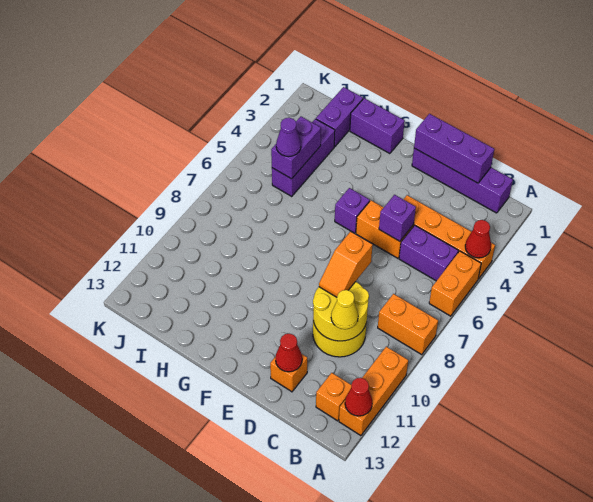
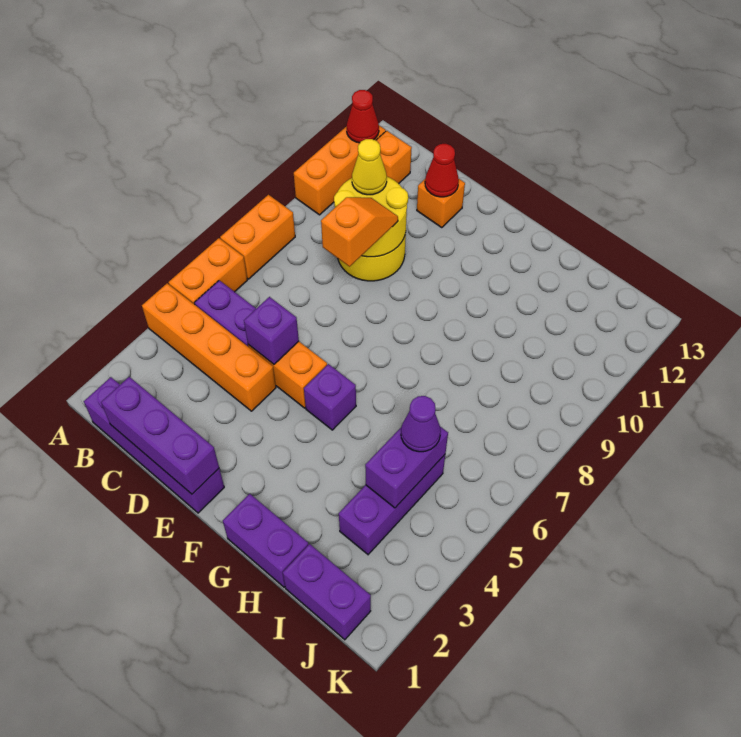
red 1x1 cone [465,220,491,258] -> none
orange 1x2 brick [378,294,438,355] -> orange 1x2 brick turned to [220,195,295,279]
purple 1x2 brick [316,87,363,147] -> purple 1x2 brick turned to [283,544,371,640]

